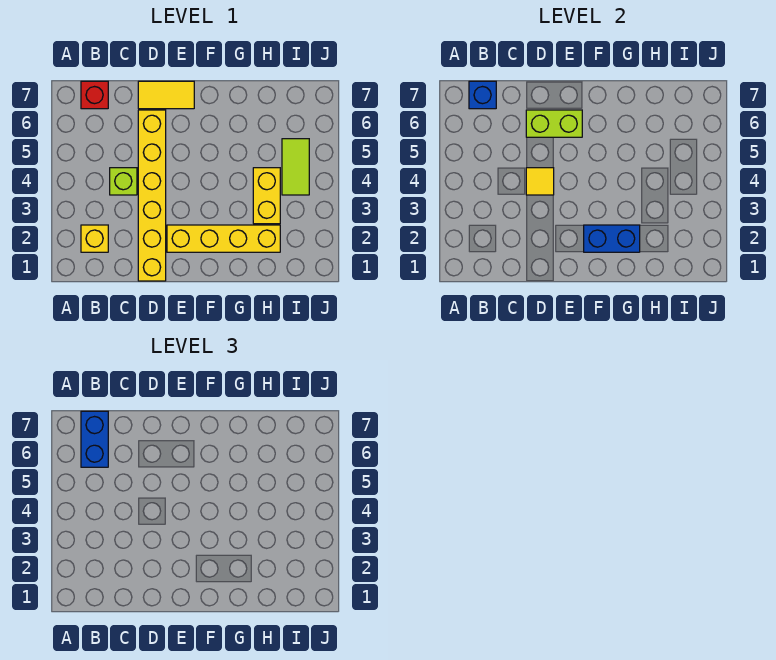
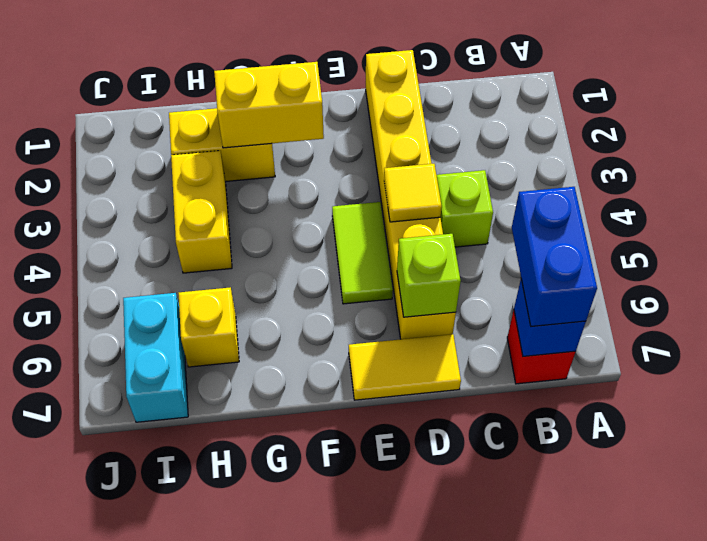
yellow 1x1 brick [81,225,108,252] -> yellow 1x1 brick moved to [179,287,239,367]
lime 1x2 brick [526,110,582,137] -> lime 1x1 brick [397,234,461,317]
yellow 1x4 brick [167,225,280,252] -> yellow 1x2 brick [169,108,275,182]
blue 1x2 brick [584,225,640,252] -> yellow 1x2 brick [214,62,324,148]
lime 1x2 tile [282,139,309,195] -> lime 1x2 tile moved to [332,202,393,304]
none -> cyan 1x2 brick [123,293,188,422]

